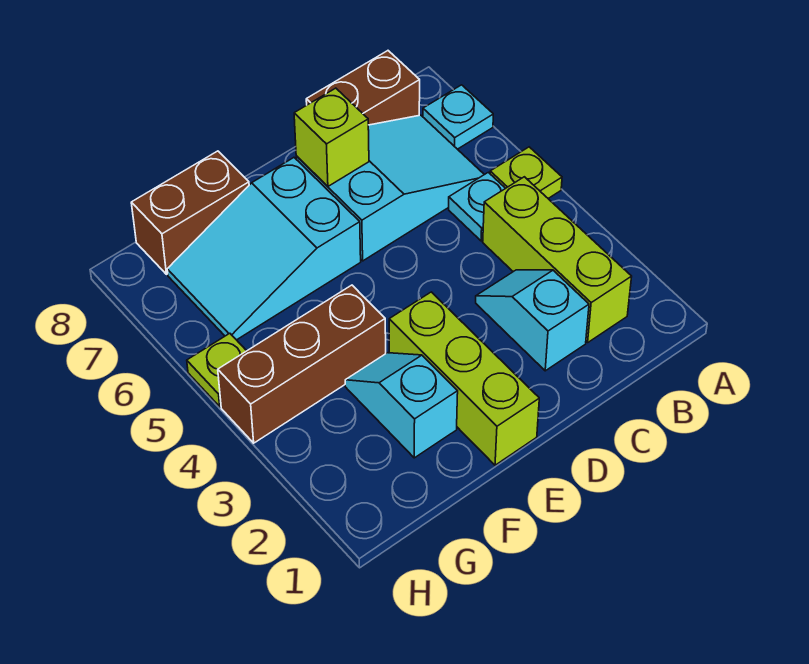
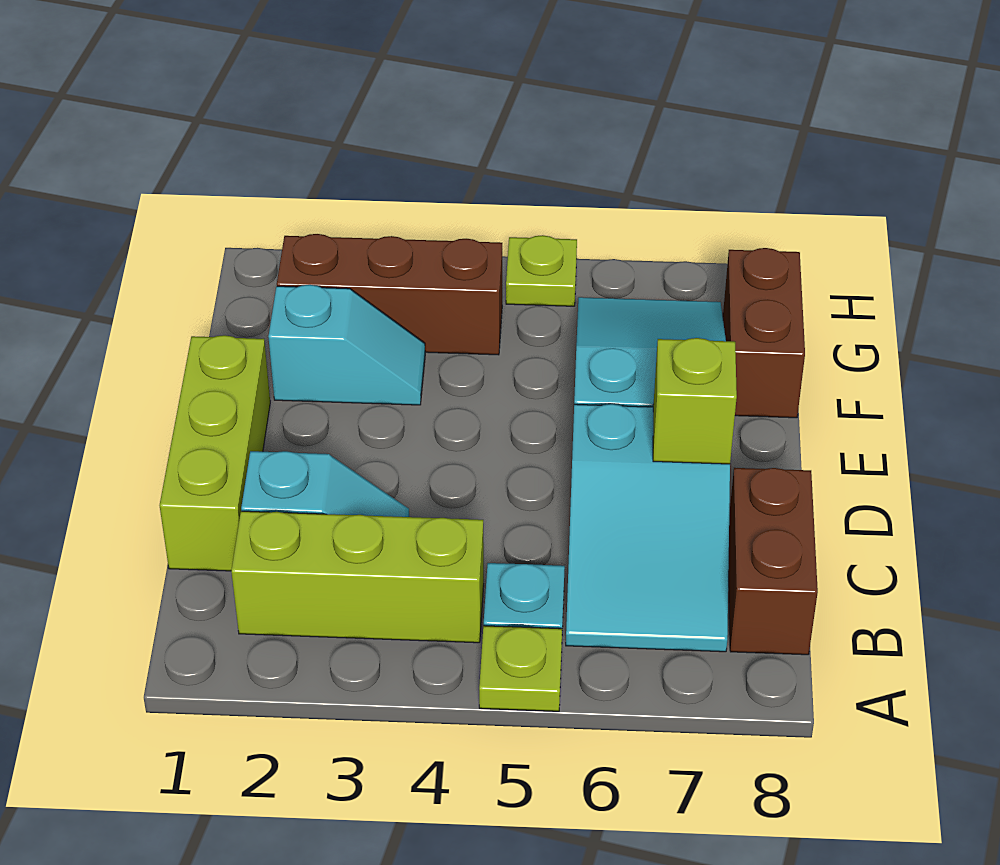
cyan 1x1 plate [423,85,493,149] -> none
lime 1x3 brick [389,292,539,465] -> lime 1x3 brick turned to [160,335,270,571]
brown 1x3 brick [218,285,386,443] -> brown 1x3 brick turned to [277,234,502,355]

